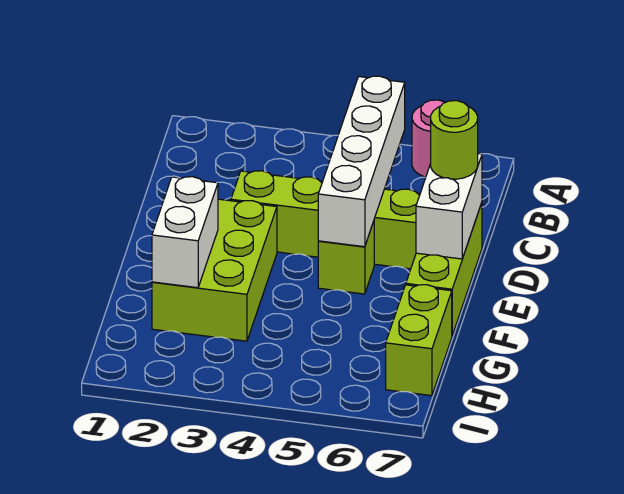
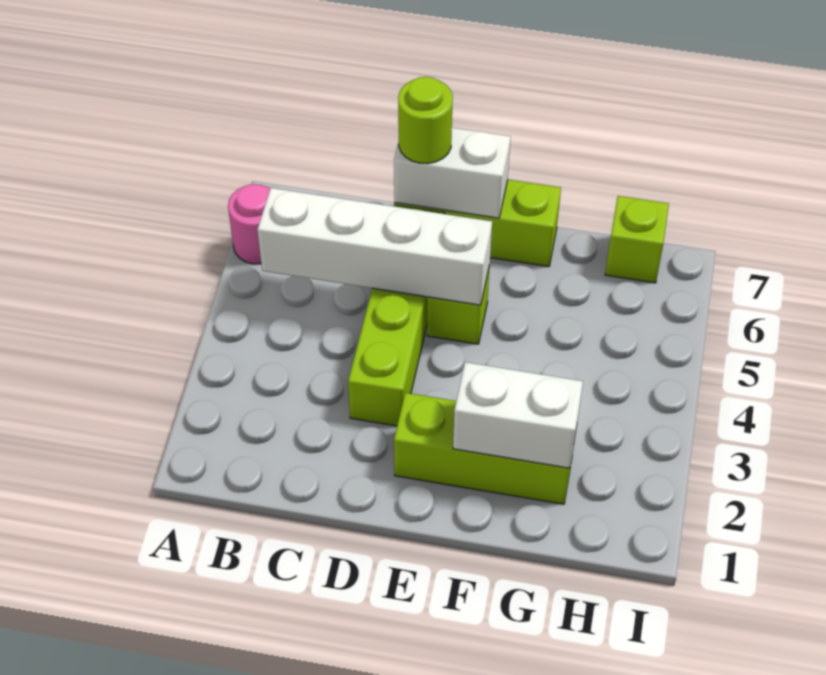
lime 2x3 brick [152,199,277,341] -> lime 1x3 brick [394,393,576,504]
lime 1x2 brick [386,285,452,396] -> lime 1x1 brick [605,196,669,283]

